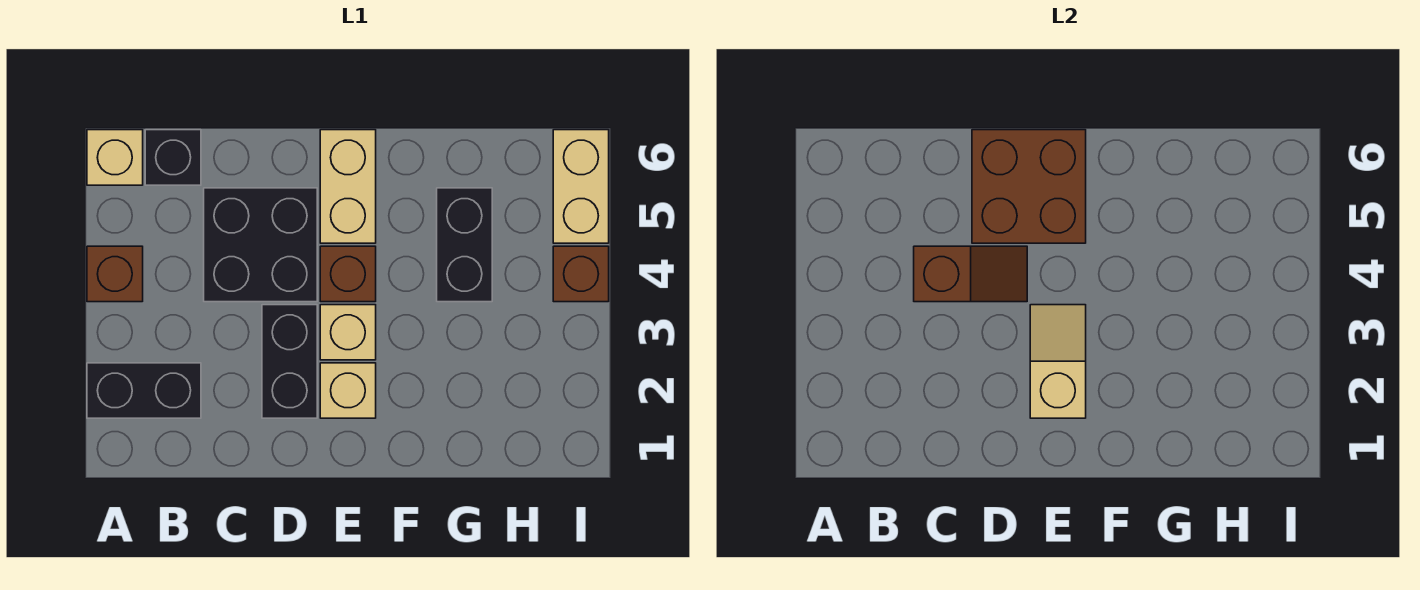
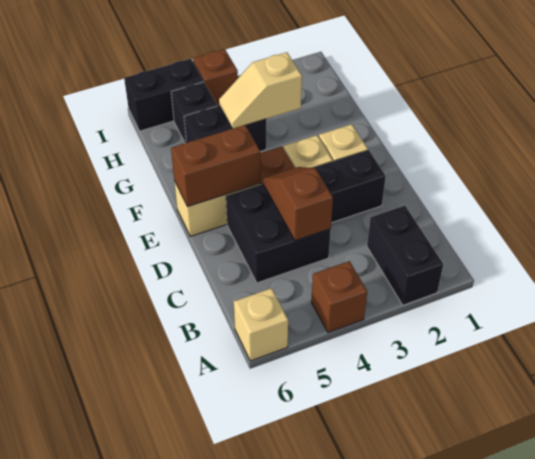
black 1x1 brick [145,130,201,185] -> black 1x1 brick moved to [171,82,217,143]
brown 2x2 brick [972,130,1086,243] -> brown 1x2 brick [171,125,261,207]
tan 1x2 slope [1030,305,1086,418] -> tan 1x2 slope moved to [219,52,302,129]
tan 1x2 brick [553,130,609,243] -> black 1x2 brick [124,59,204,131]

